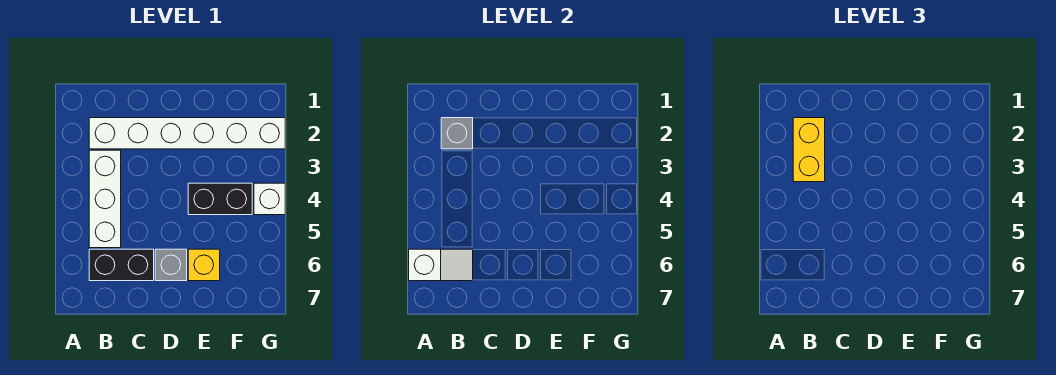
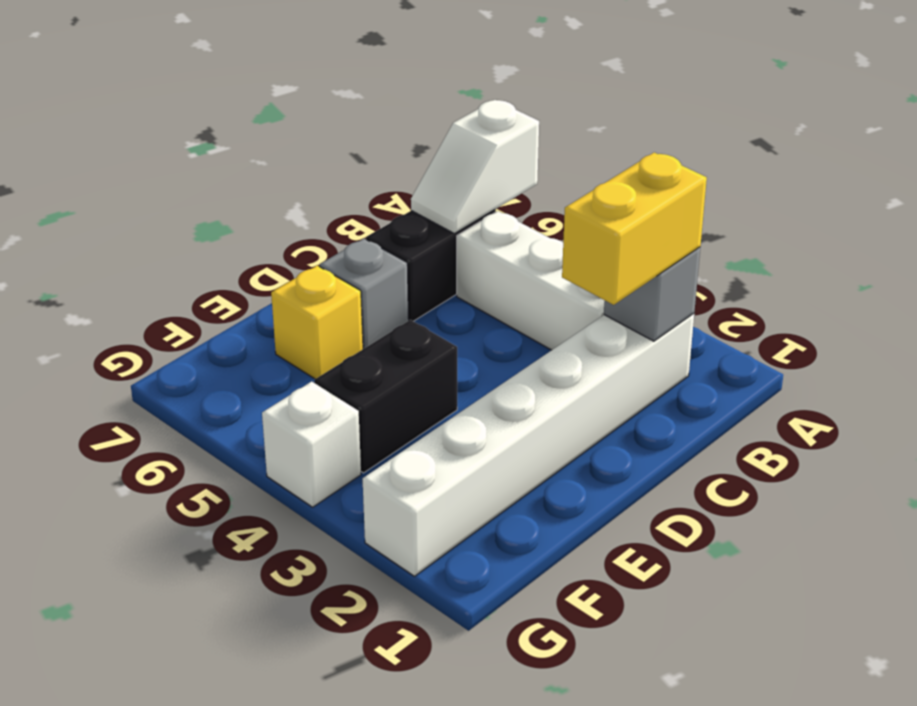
yellow 1x2 brick [793,118,825,182] -> yellow 1x2 brick turned to [562,152,707,305]

